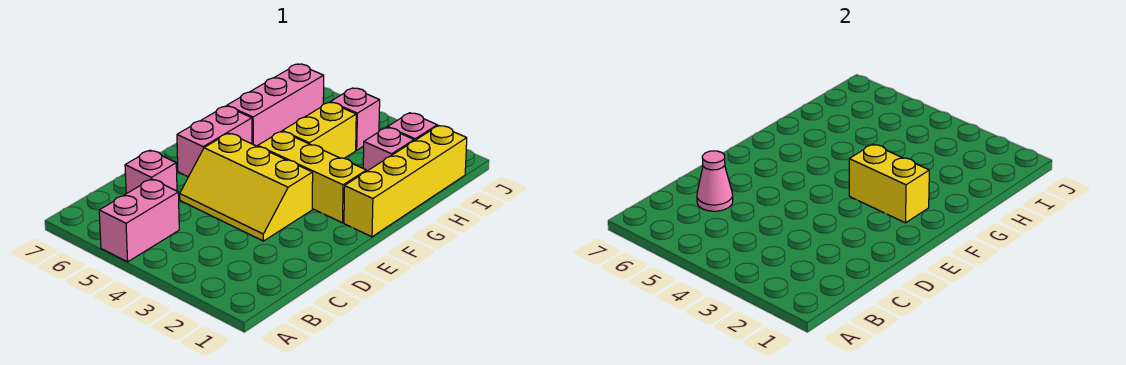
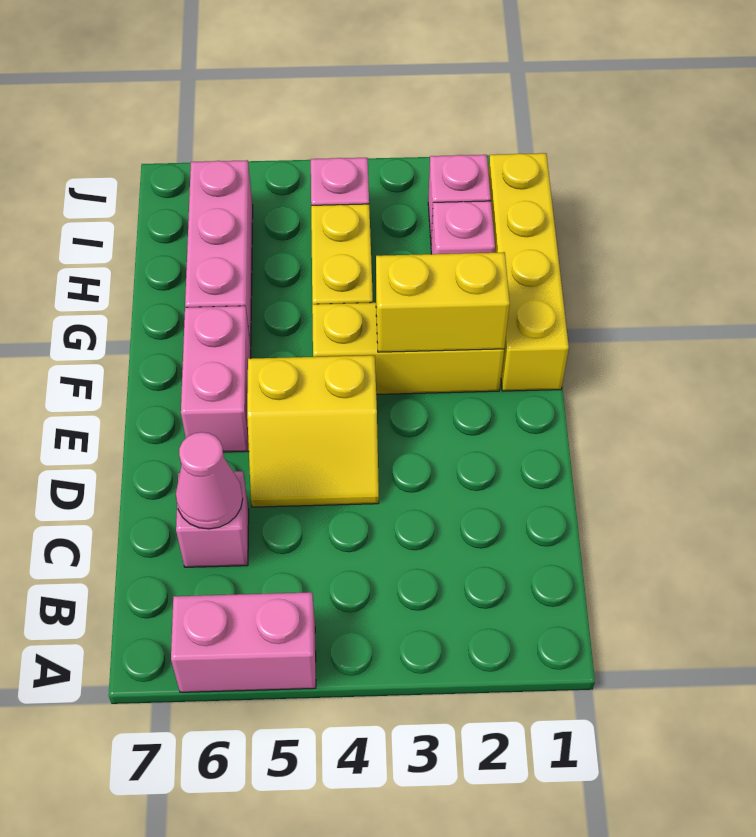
pink 1x2 brick [99,179,179,262] -> pink 1x2 brick turned to [171,592,316,692]
yellow 2x3 slope [180,133,313,241] -> yellow 2x2 slope [247,355,379,507]

